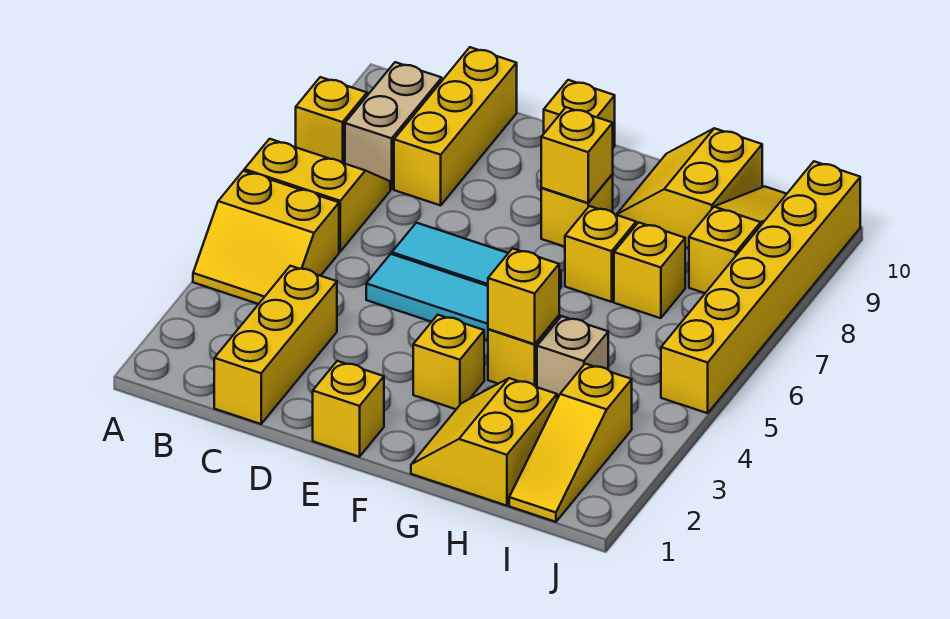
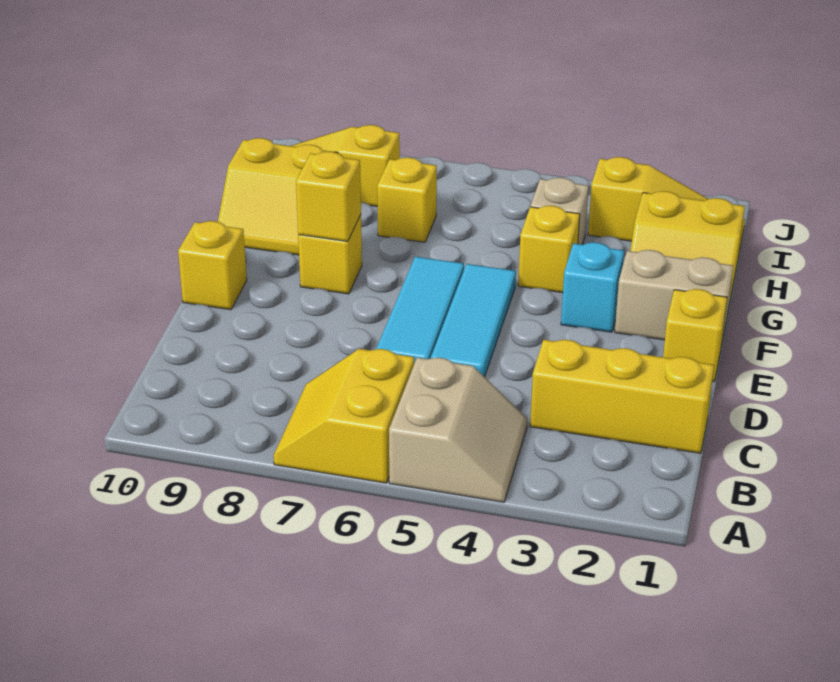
yellow 2x2 slope [193,171,339,304] -> tan 2x2 slope [389,357,527,502]
yellow 1x1 brick [296,77,367,164] -> none
tan 1x2 brick [345,62,442,189] -> tan 1x2 brick moved to [615,250,733,346]
yellow 1x3 brick [394,47,517,205] -> none
yellow 1x1 brick [413,315,484,409] -> cyan 1x1 brick [561,242,624,332]
yellow 1x1 brick [488,248,559,344] -> none
yellow 1x1 brick [565,206,636,302] -> none
yellow 1x6 brick [661,161,860,413] -> none

